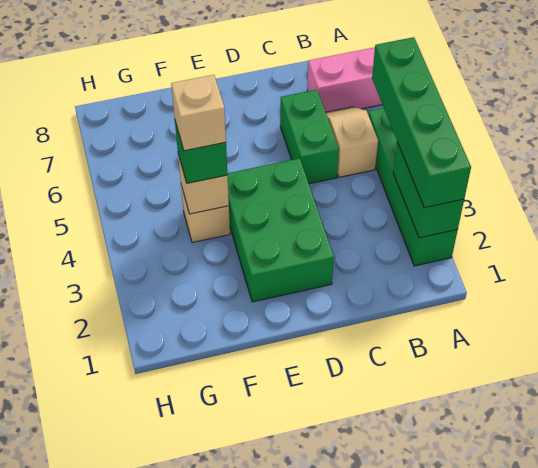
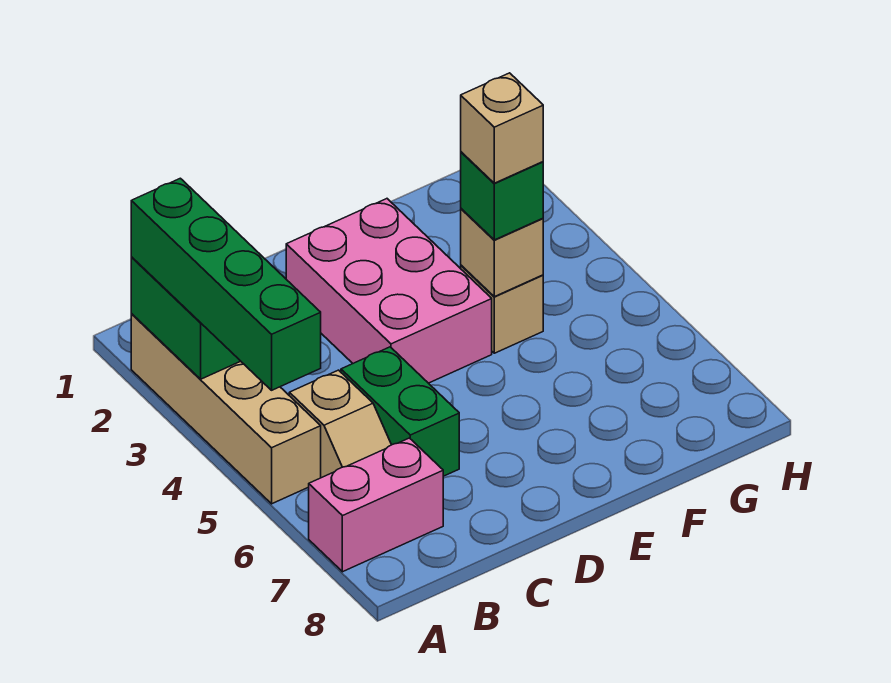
green 1x4 brick [368,108,458,266] -> tan 1x4 brick [131,314,321,504]
green 2x3 brick [227,158,334,302] -> pink 2x3 brick [286,199,492,383]

